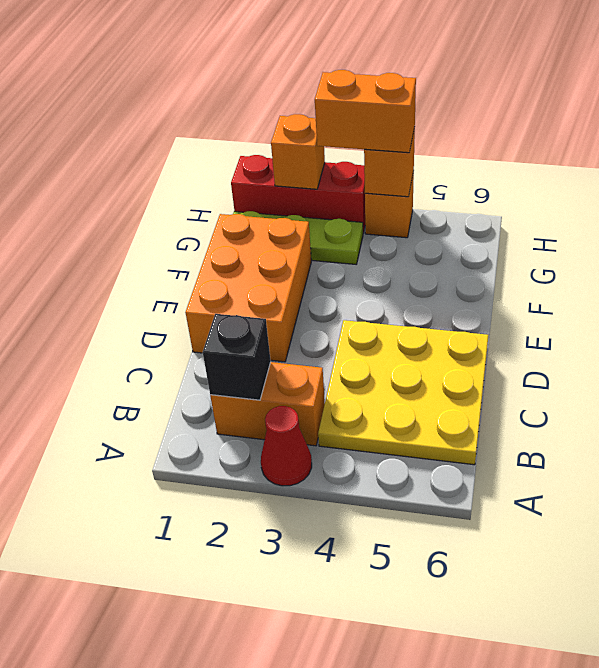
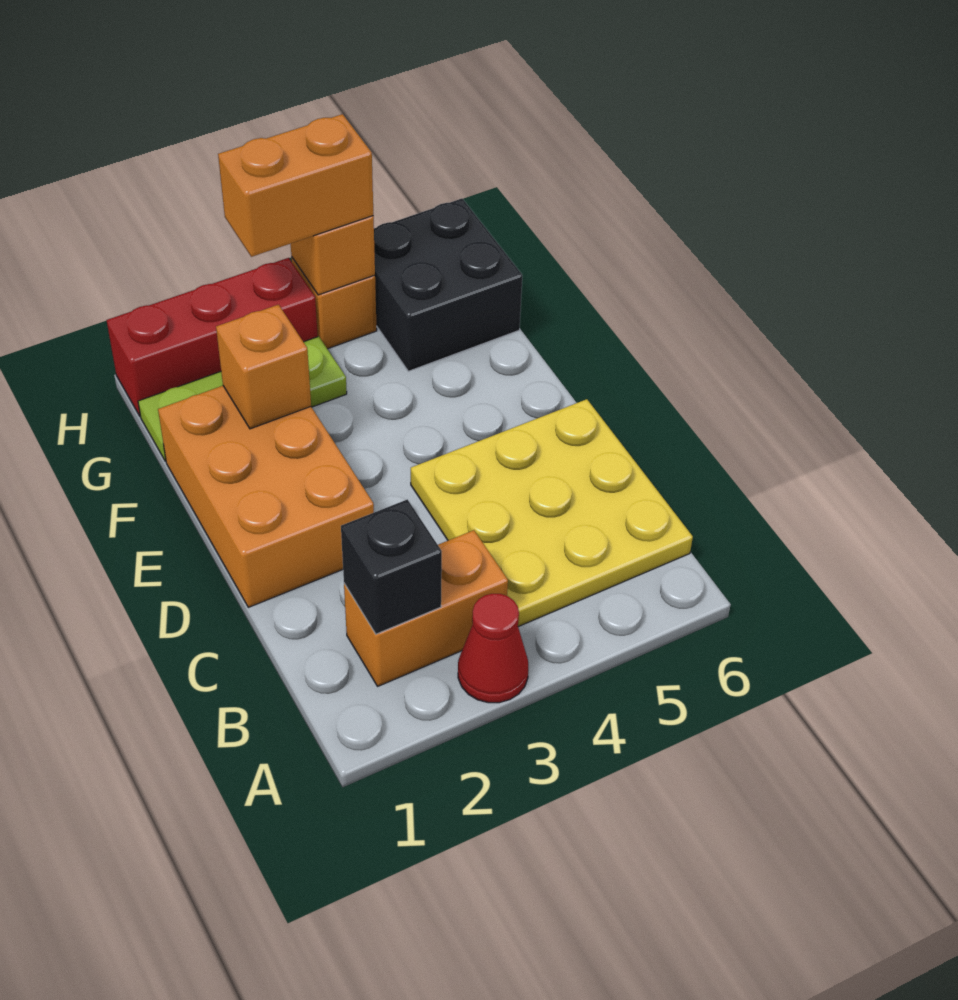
none -> black 2x2 brick [374,199,522,371]
orange 1x1 brick [271,114,325,189] -> orange 1x1 brick moved to [216,305,311,429]

